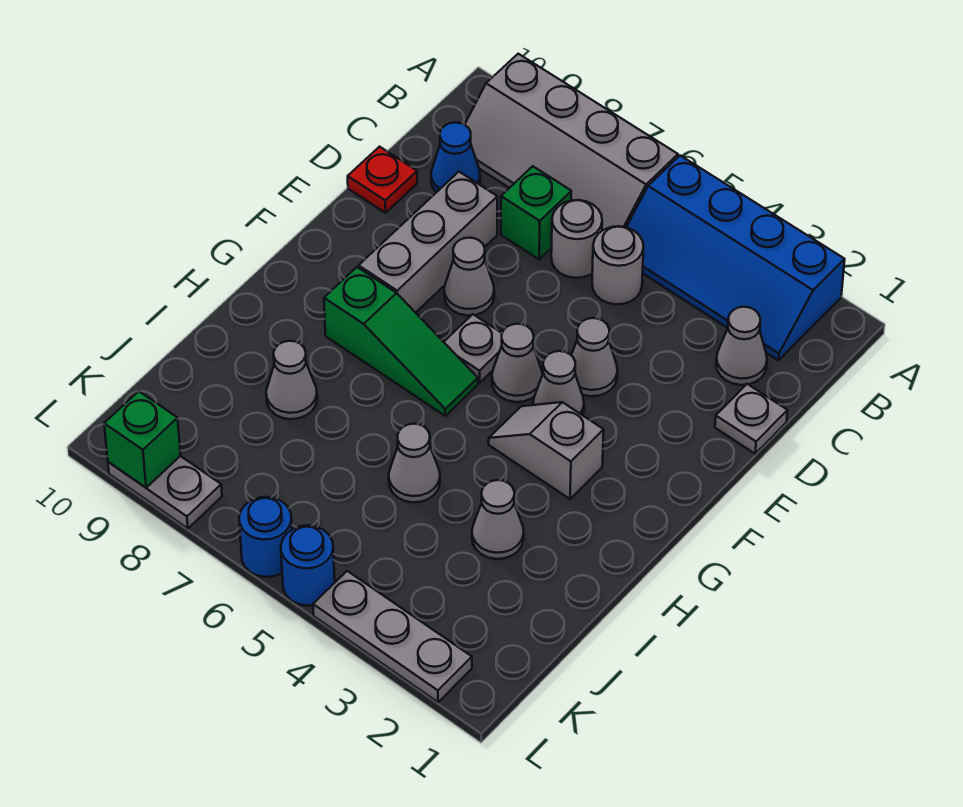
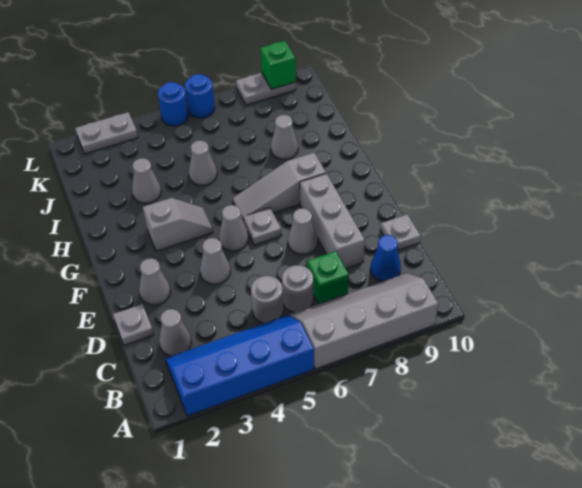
red 1x1 plate [348,147,417,213] -> grey 1x1 plate [380,214,421,250]
grey 1x1 cone [533,351,584,415] -> grey 1x1 cone moved to [139,258,170,305]
green 1x3 slope [324,267,478,416] -> grey 1x3 slope [233,152,326,222]
grey 1x3 plate [313,571,472,702] -> grey 1x2 plate [75,112,138,154]

